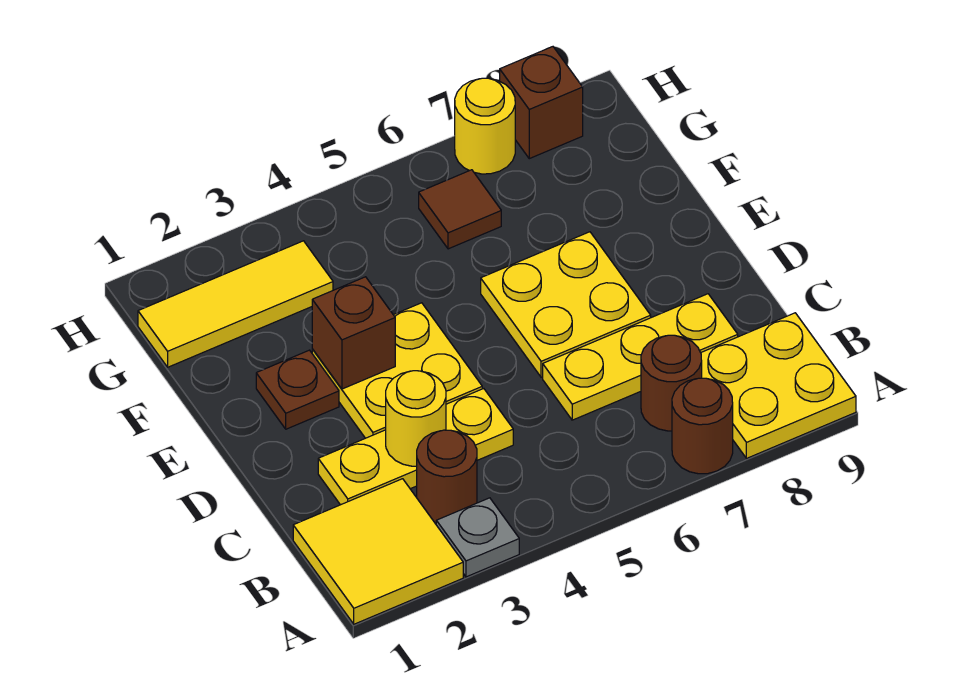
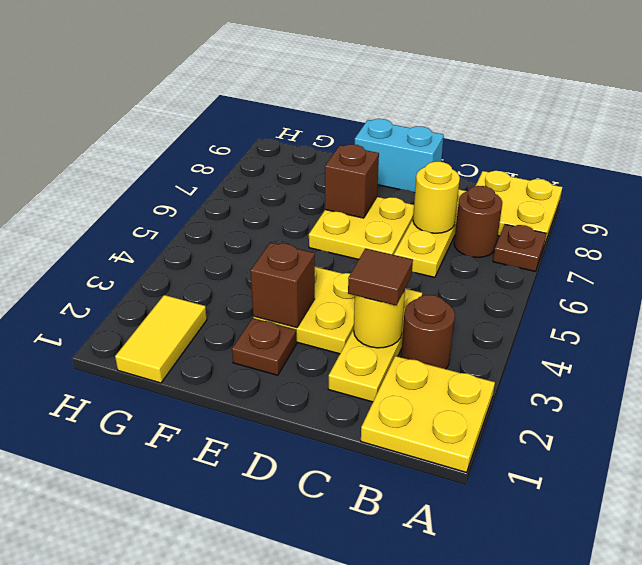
yellow 2x2 tile [293,479,463,624] -> yellow 2x2 plate [361,356,495,472]
grey 1x1 plate [436,498,519,577] -> none
brown 1x1 round brick [672,378,733,474] -> brown 1x1 plate [493,224,546,271]
none -> cyan 1x2 brick [355,119,444,193]
yellow 1x3 tile [138,241,333,367] -> yellow 1x2 tile [115,295,207,383]
brown 1x1 tile [419,170,501,249] -> brown 1x1 tile moved to [348,248,413,305]
yellow 1x1 round brick [455,78,515,174] -> yellow 1x1 round brick moved to [413,162,460,233]
brown 1x1 brick [500,47,583,159] -> brown 1x1 brick moved to [325,144,379,218]

